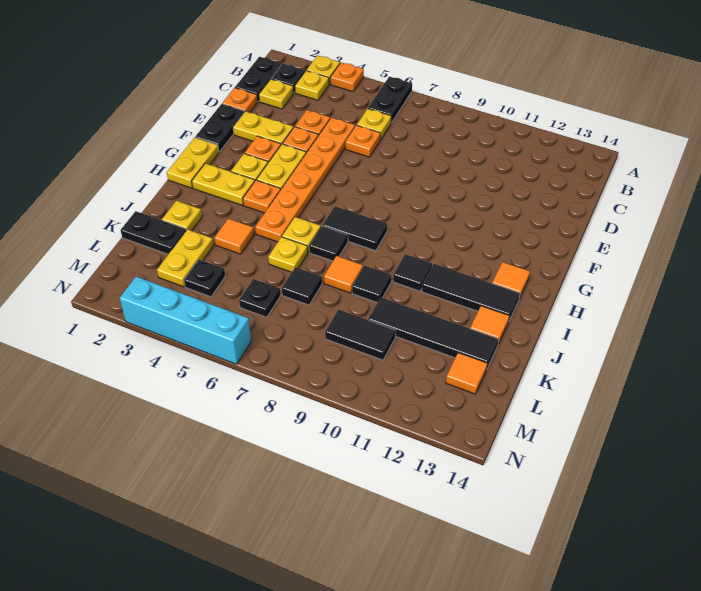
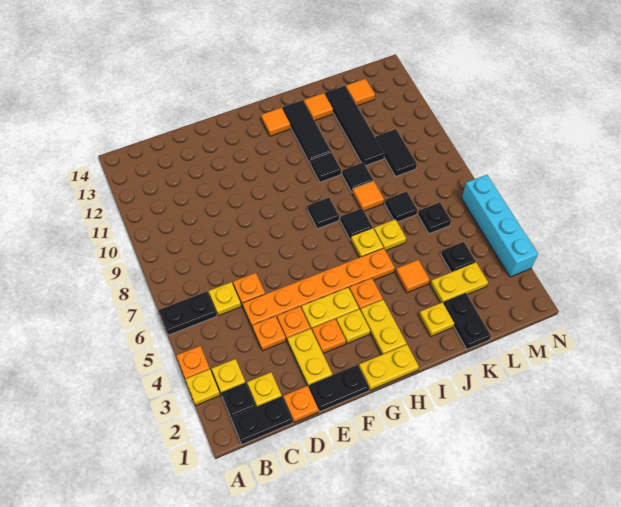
black 1x2 tile [322,206,388,251] -> black 1x1 tile [308,198,339,229]

